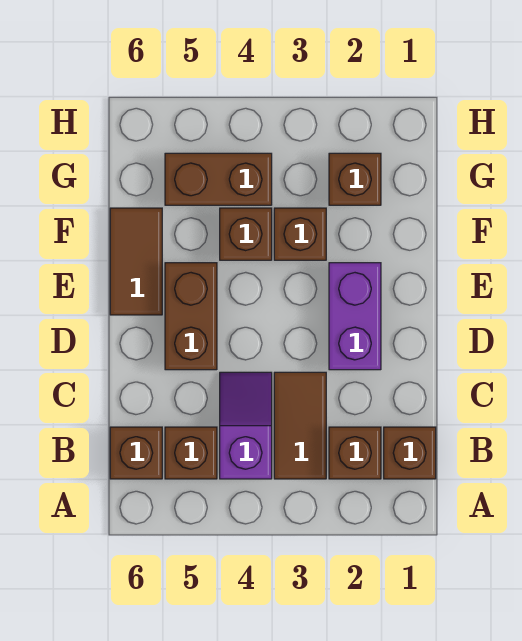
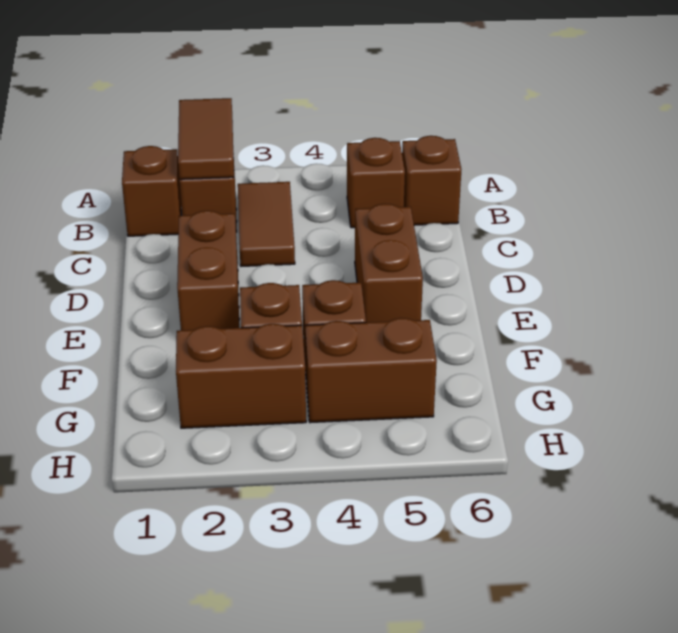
purple 1x2 slope [220,372,272,479] -> none
purple 1x2 brick [329,263,381,370] -> brown 1x2 brick [177,211,239,330]
brown 1x2 tile [110,208,162,315] -> brown 1x2 tile moved to [178,98,234,179]
brown 1x1 brick [329,153,381,205] -> brown 1x2 brick [176,324,306,428]

